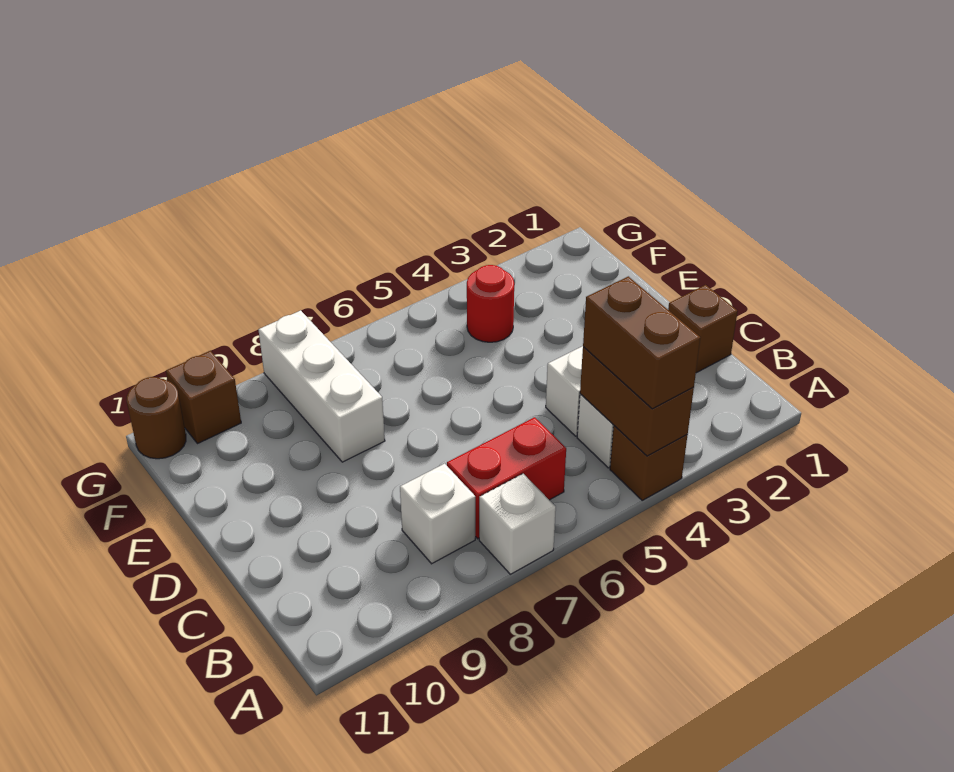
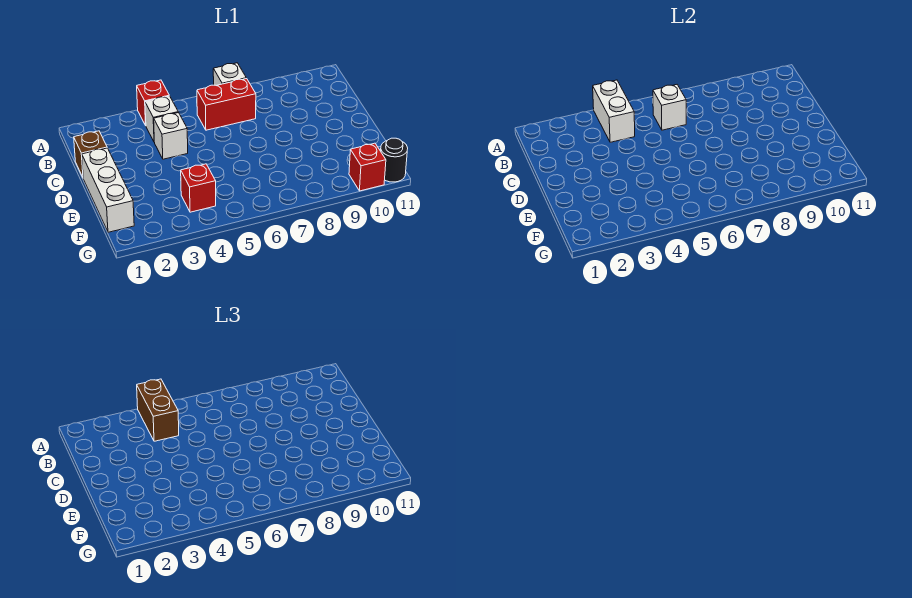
brown 1x1 brick [610,426,687,500] -> red 1x1 brick [137,80,169,125]
brown 1x2 brick [580,347,694,456] -> white 1x2 brick [593,80,635,142]
white 1x1 brick [400,464,475,564] -> white 1x1 brick moved to [653,85,686,130]
white 1x3 brick [259,310,385,462] -> white 1x3 brick moved to [82,148,134,232]
red 1x1 round brick [467,265,514,342] -> red 1x1 brick [181,164,216,212]
brown 1x1 brick [166,351,241,444] -> red 1x1 brick [349,143,386,191]
brown 1x1 round brick [127,377,186,459] -> black 1x1 round brick [381,138,408,182]

